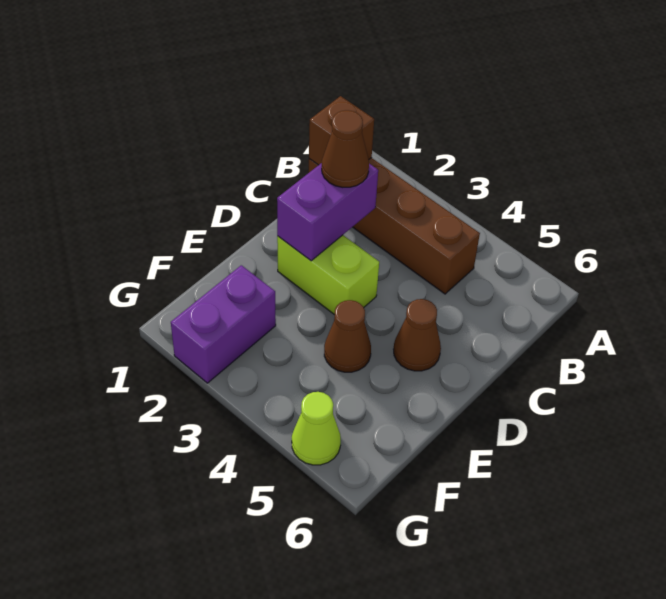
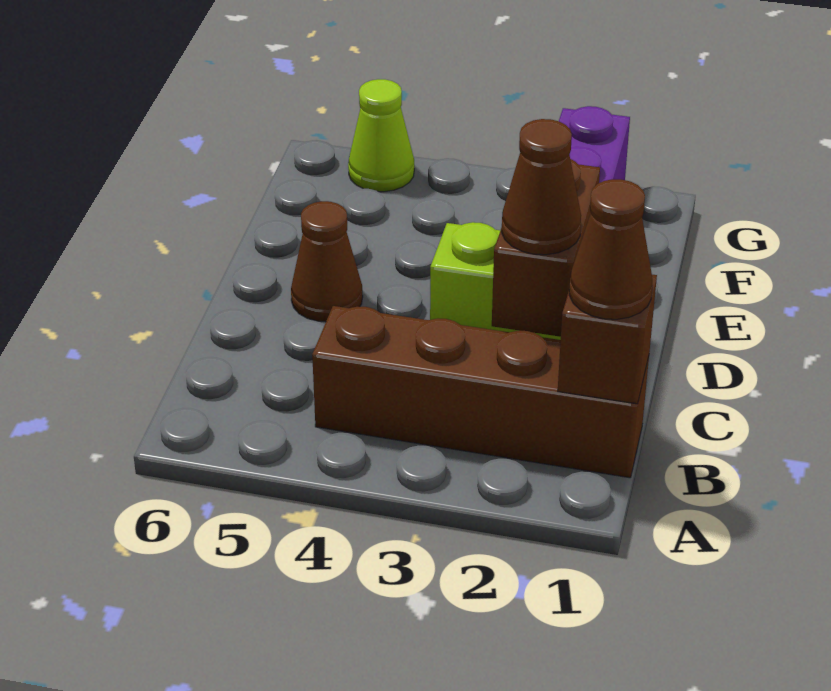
purple 1x2 brick [277,163,378,261] -> brown 1x2 brick [492,159,600,337]
brown 1x1 cone [324,300,371,372] -> brown 1x1 cone moved to [569,179,652,319]

